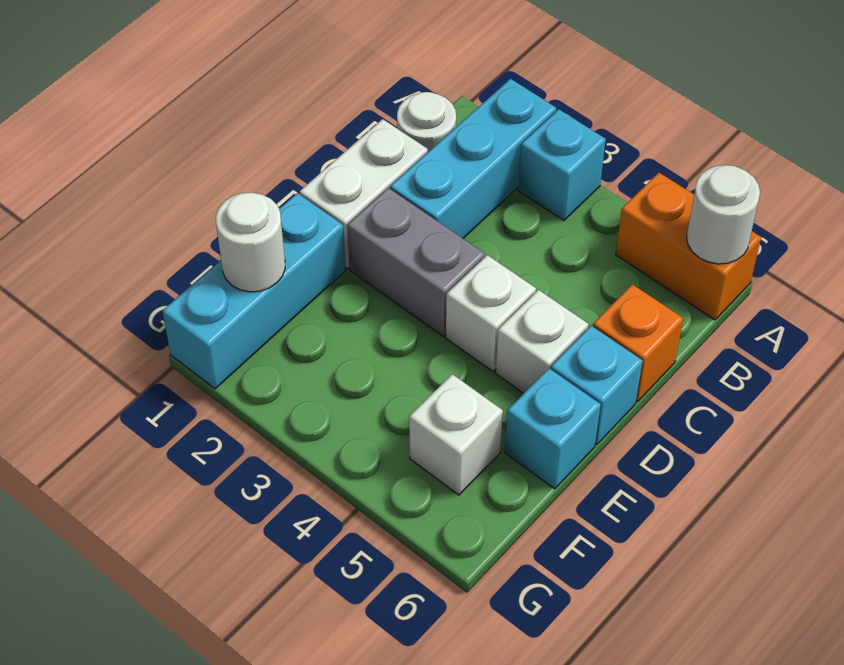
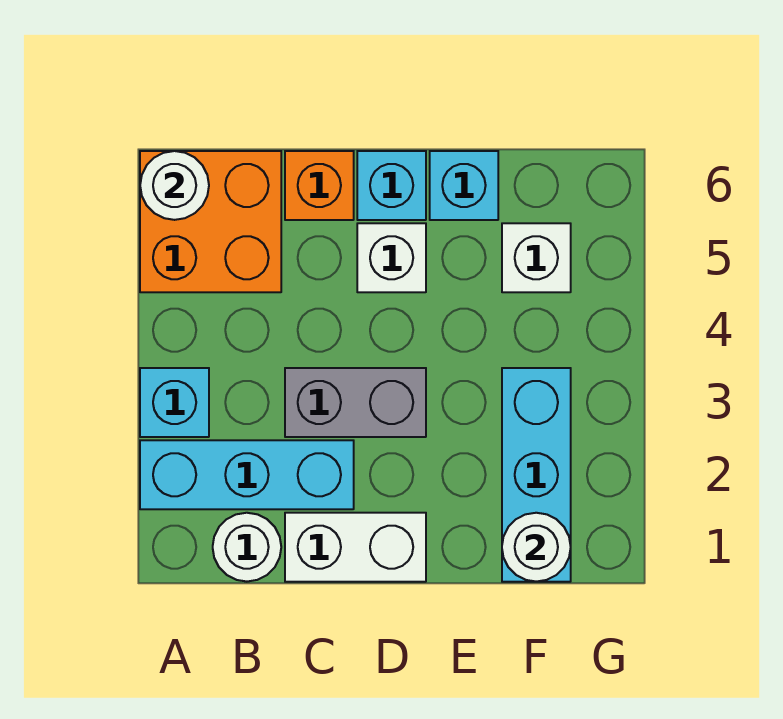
orange 1x2 brick [616,173,761,320] -> orange 2x2 brick [140,151,281,292]
grey 1x2 brick [347,188,485,336] -> grey 1x2 brick turned to [285,368,426,437]
white 1x1 brick [446,255,536,372] -> none
cyan 1x3 brick [162,193,345,389] -> cyan 1x3 brick turned to [502,368,571,582]

